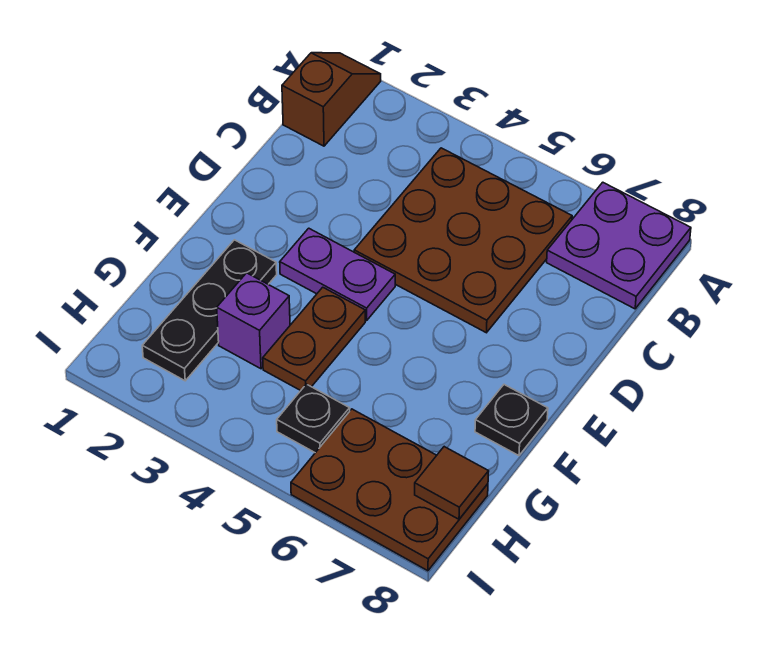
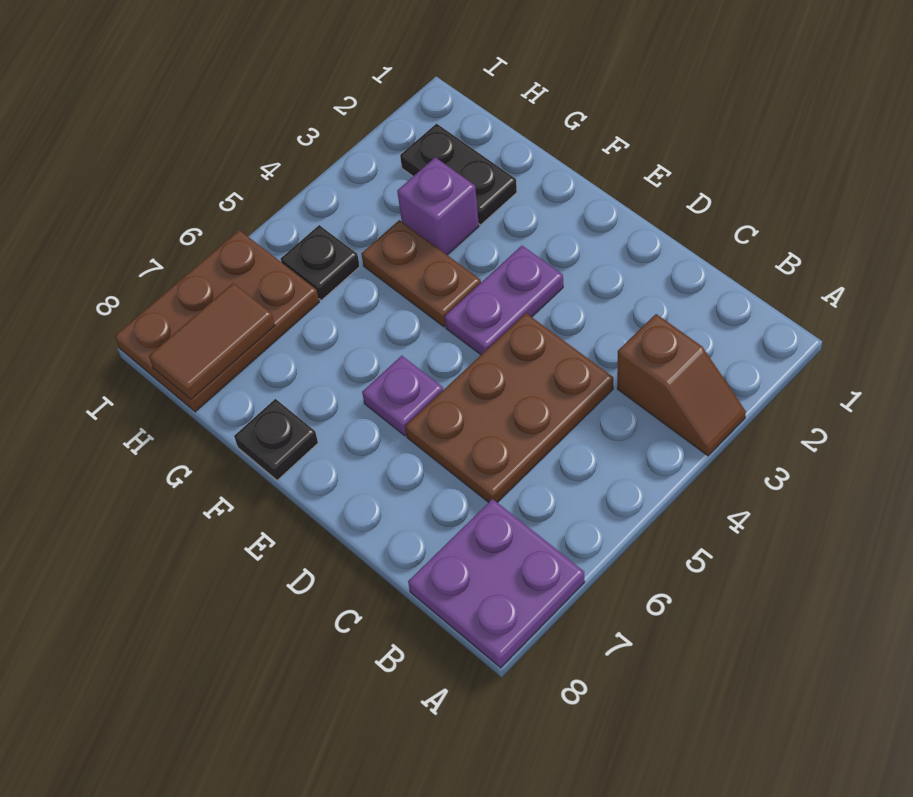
brown 1x2 slope [282,53,381,146] -> brown 1x2 slope moved to [617,314,746,456]
brown 3x3 plate [354,148,572,333] -> brown 2x3 plate [405,313,613,503]
none -> purple 1x1 plate [362,356,443,436]
black 1x3 plate [142,240,277,381] -> black 1x2 plate [400,124,517,225]
brown 1x1 tile [415,447,489,519] -> brown 1x2 tile [149,283,275,399]

